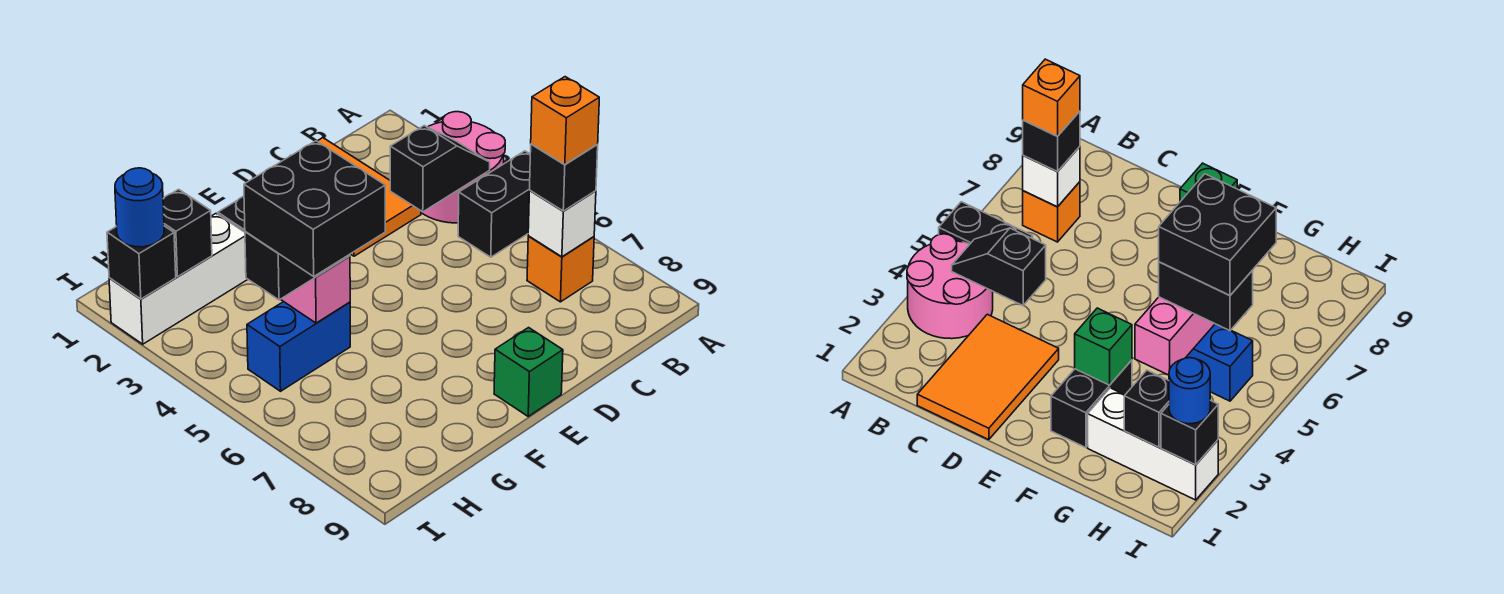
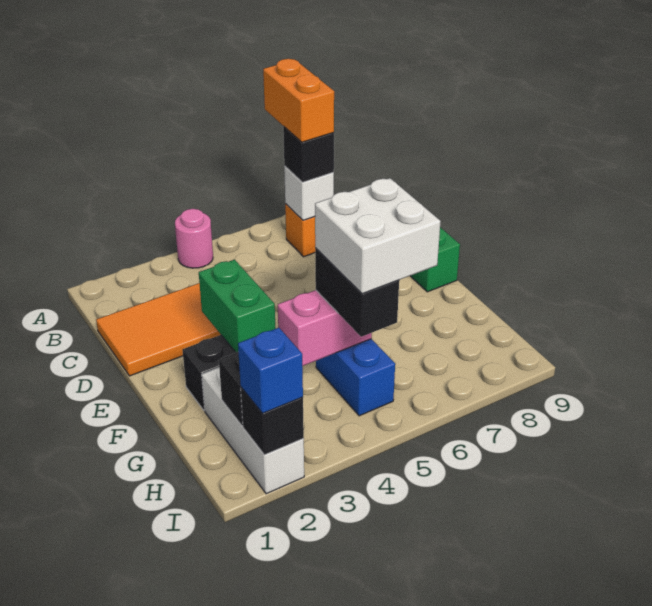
pink 2x2 round brick [421,112,505,223] -> pink 1x1 round brick [175,209,213,268]
black 1x2 brick [458,151,530,257] -> none
black 1x2 slope [390,126,490,212] -> none
orange 1x1 brick [531,77,599,164] -> orange 1x2 brick [263,59,334,142]
green 1x1 brick [1075,308,1132,385] -> green 1x2 brick [199,260,276,353]
black 2x2 brick [244,141,385,276] -> white 2x2 brick [315,178,441,294]
blue 1x1 round brick [115,168,164,247] -> blue 1x1 brick [238,328,303,413]

